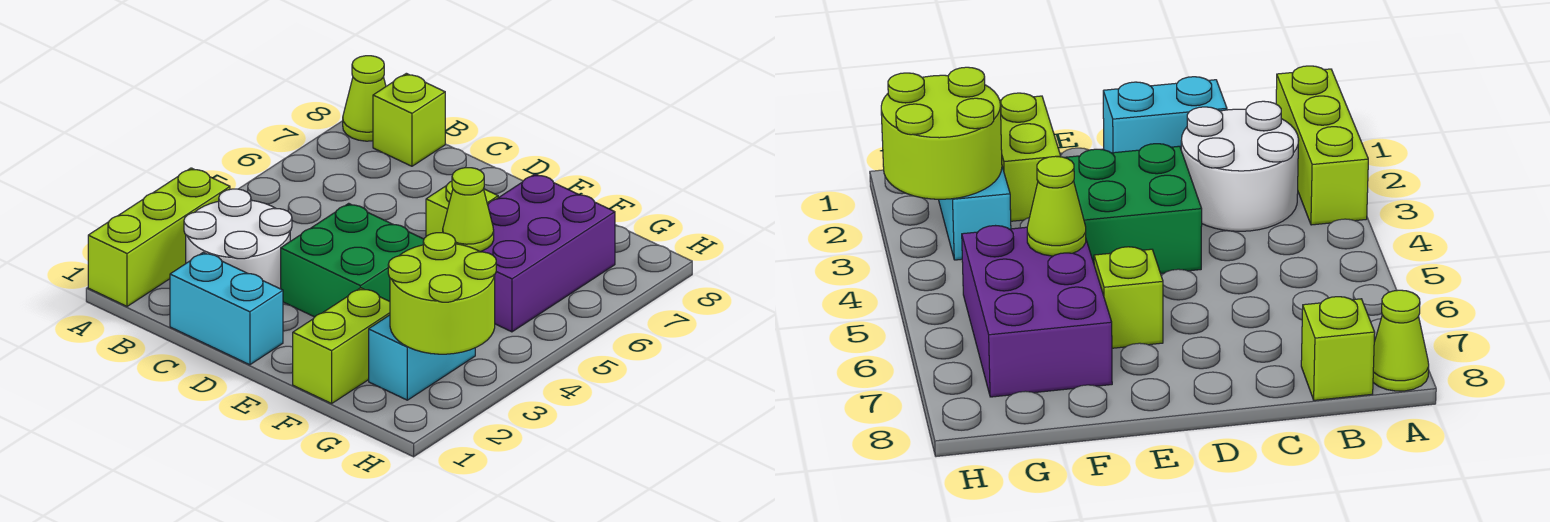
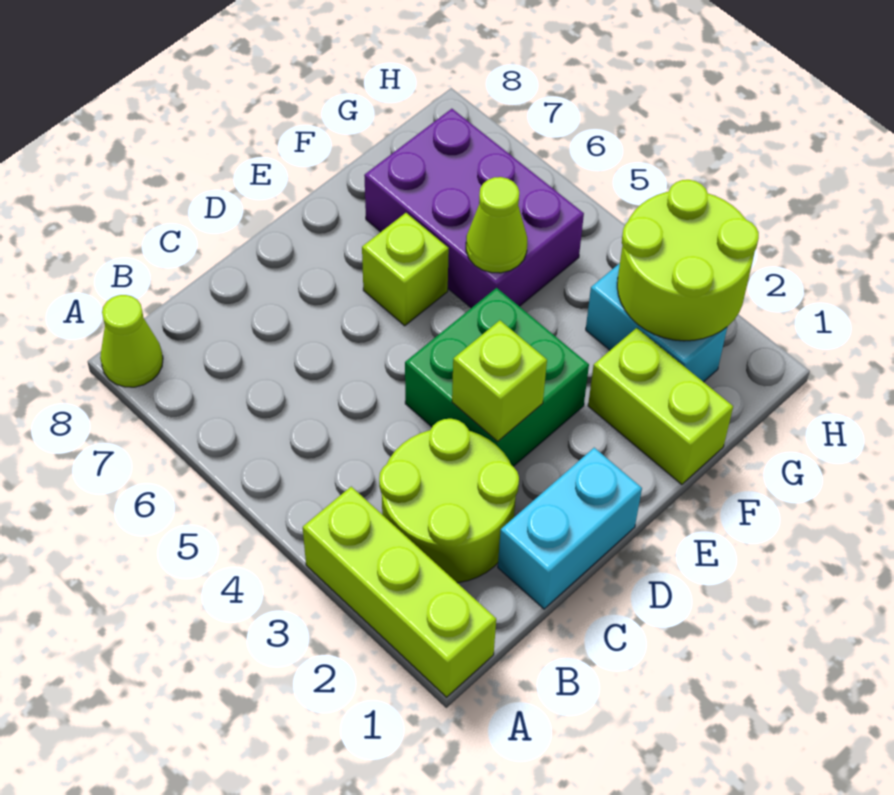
white 2x2 round brick [184,189,292,289] -> lime 2x2 round brick [379,419,519,583]
lime 1x1 brick [373,73,445,166] -> lime 1x1 brick moved to [452,320,547,442]

